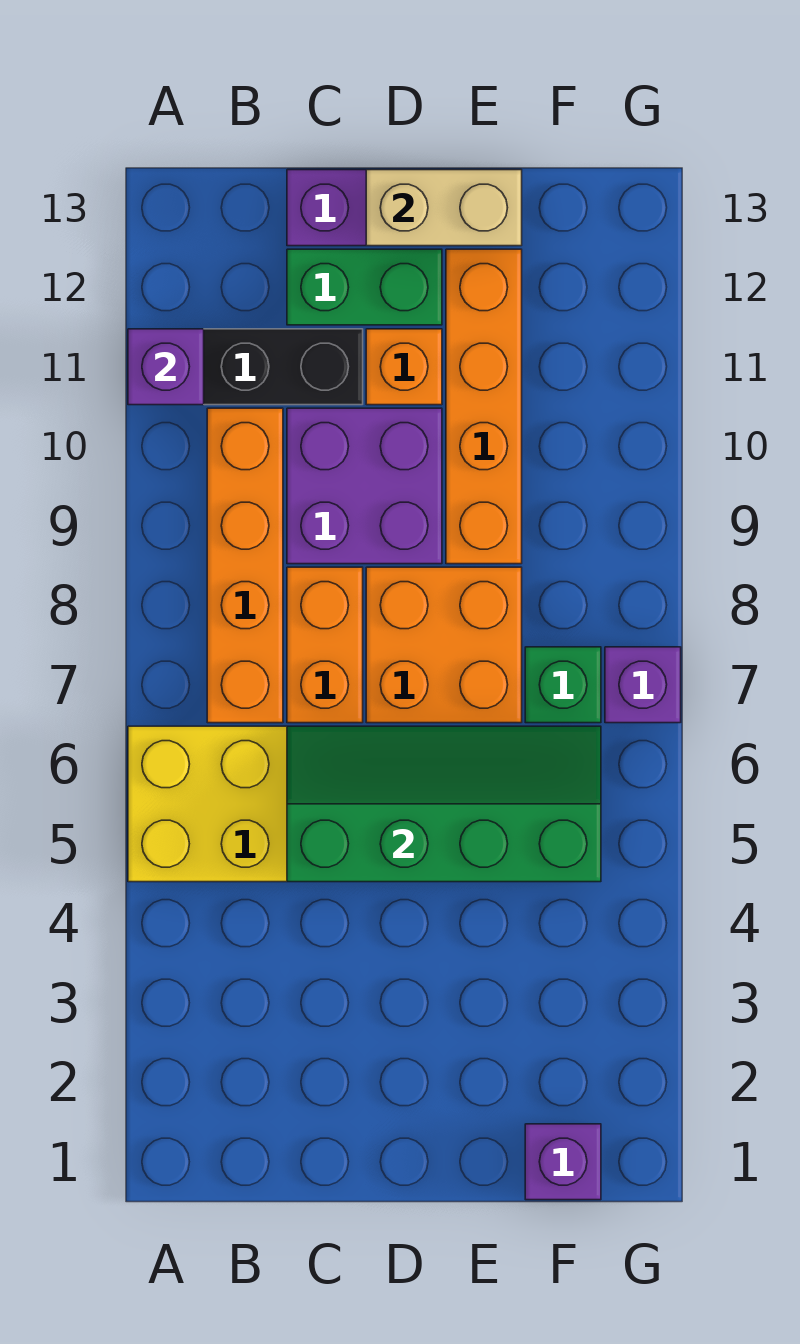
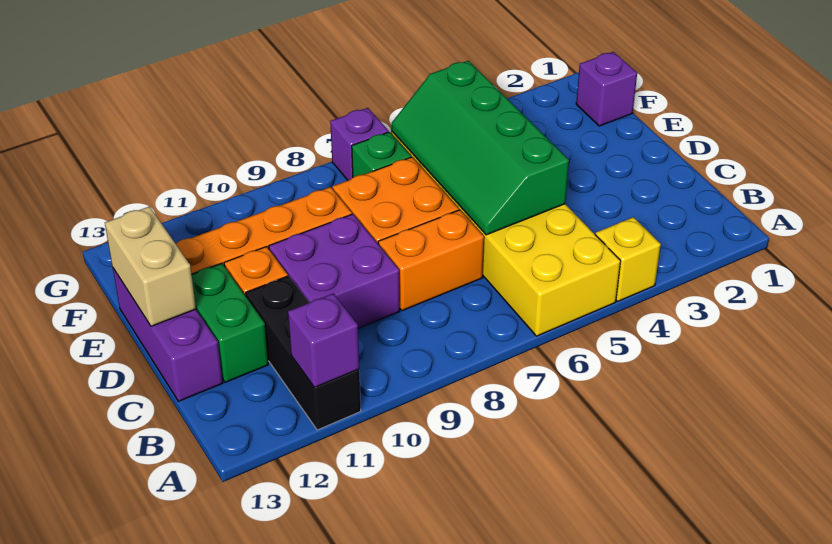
none -> yellow 1x1 brick [596,217,661,301]
orange 1x4 brick [207,408,283,723] -> none

